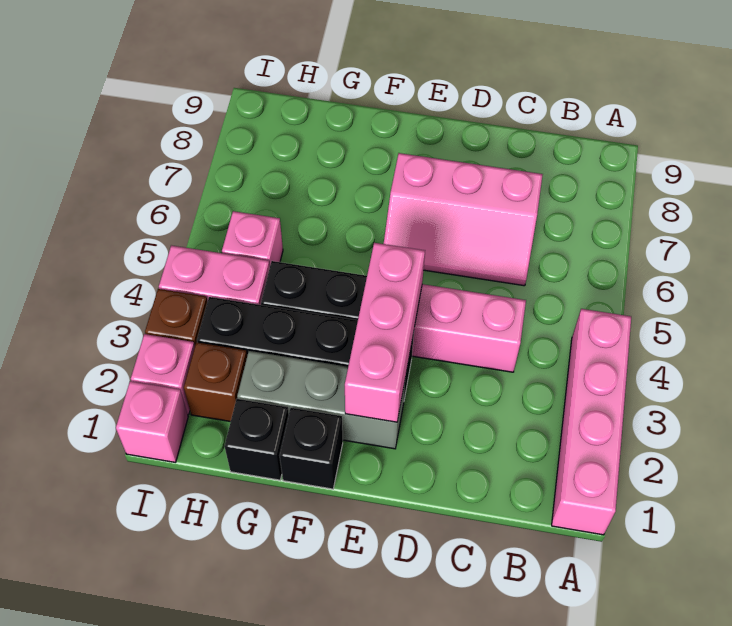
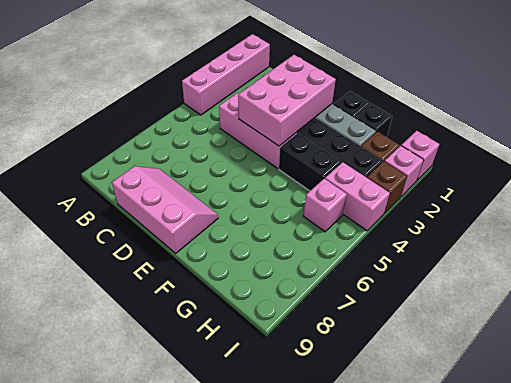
pink 2x3 slope [384,153,543,286] -> pink 2x3 slope moved to [112,166,218,253]
pink 1x3 brick [345,243,425,422] -> pink 2x3 brick [238,55,336,146]

